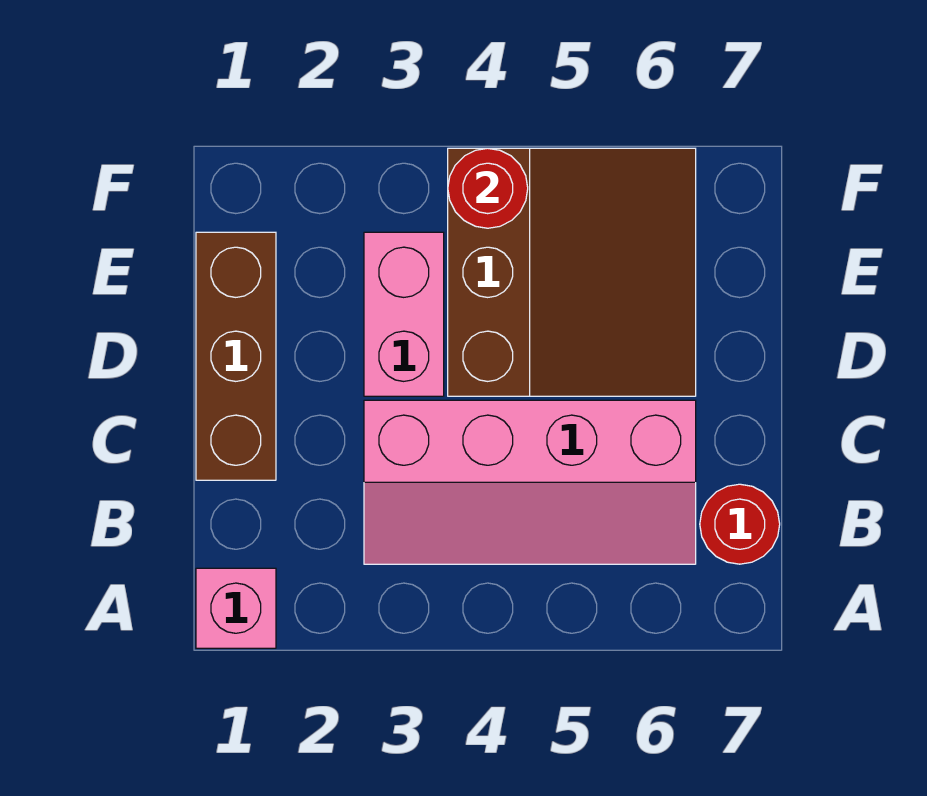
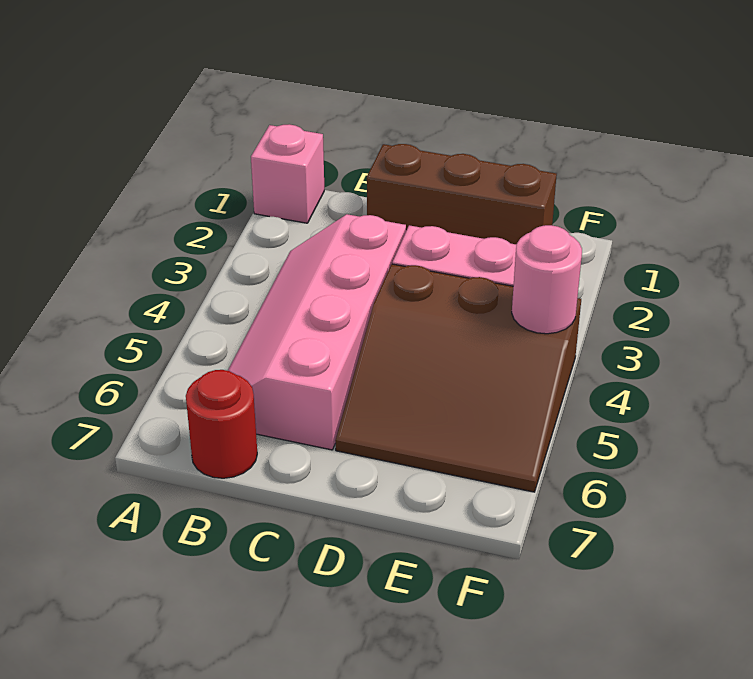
red 1x1 round brick [448,148,528,228] -> pink 1x1 round brick [512,225,582,334]

